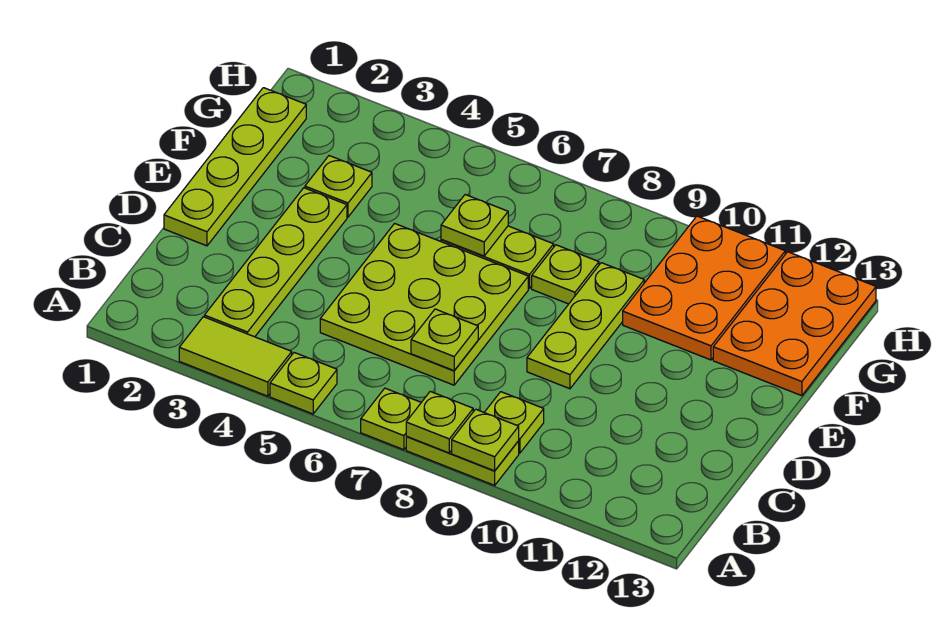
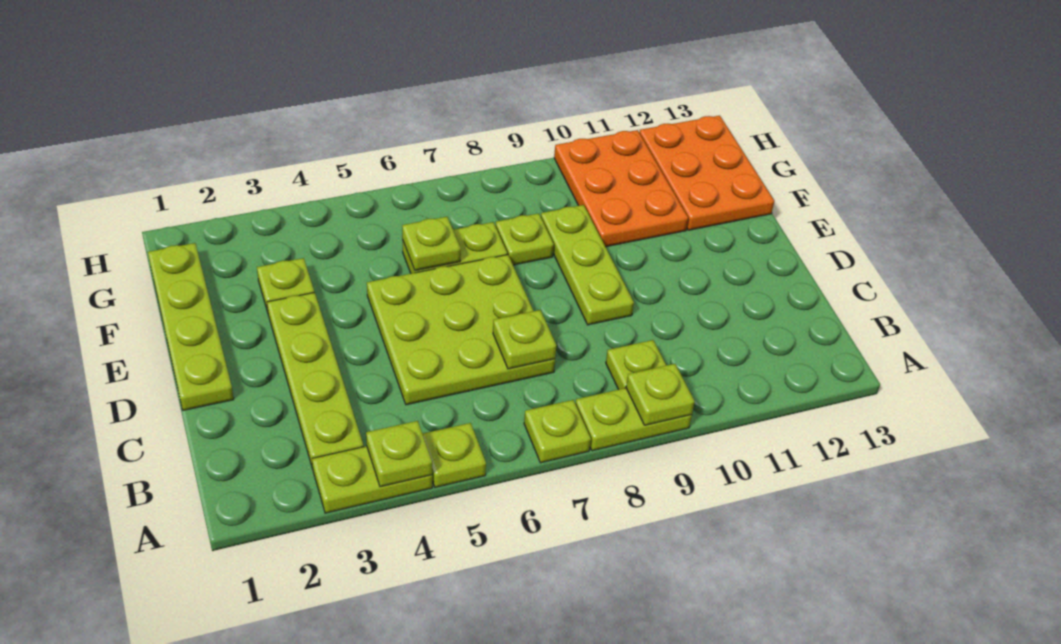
lime 1x2 tile [179,317,292,396] -> lime 1x2 plate [312,446,432,513]
lime 1x1 plate [406,391,473,453] -> lime 1x1 plate moved to [366,421,432,487]

